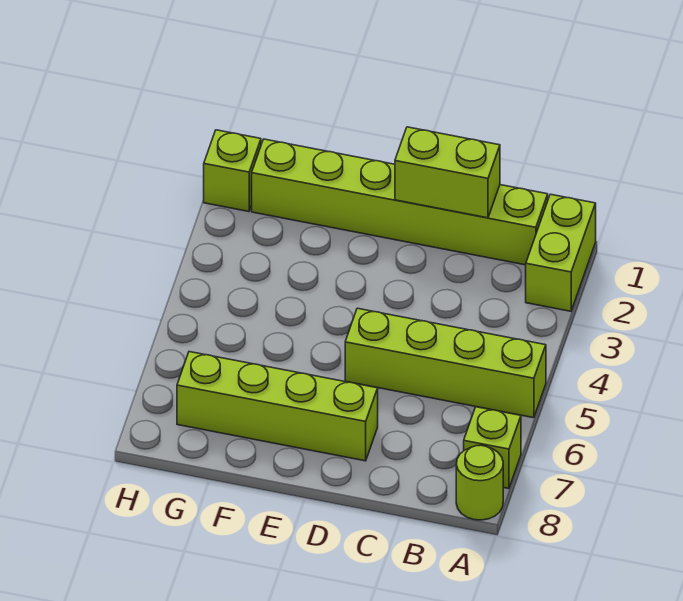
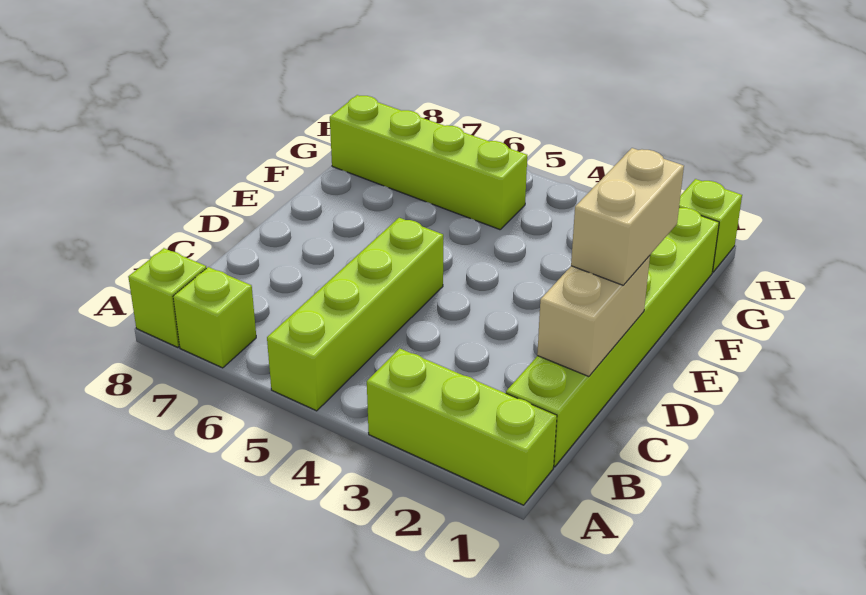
lime 1x2 brick [526,194,596,311] -> lime 1x3 brick [367,348,557,505]
lime 1x1 round brick [456,445,503,520] -> lime 1x1 brick [128,248,206,347]
lime 1x2 brick [395,127,500,218] -> tan 1x2 brick [537,256,650,377]
none -> tan 1x2 brick [571,148,684,285]
lime 1x4 brick [177,352,378,461] -> lime 1x4 brick turned to [330,95,527,230]

